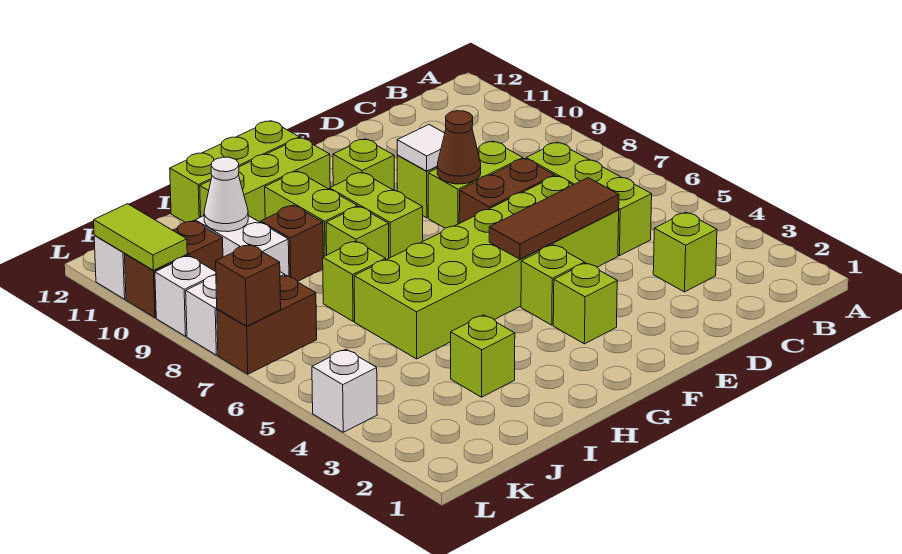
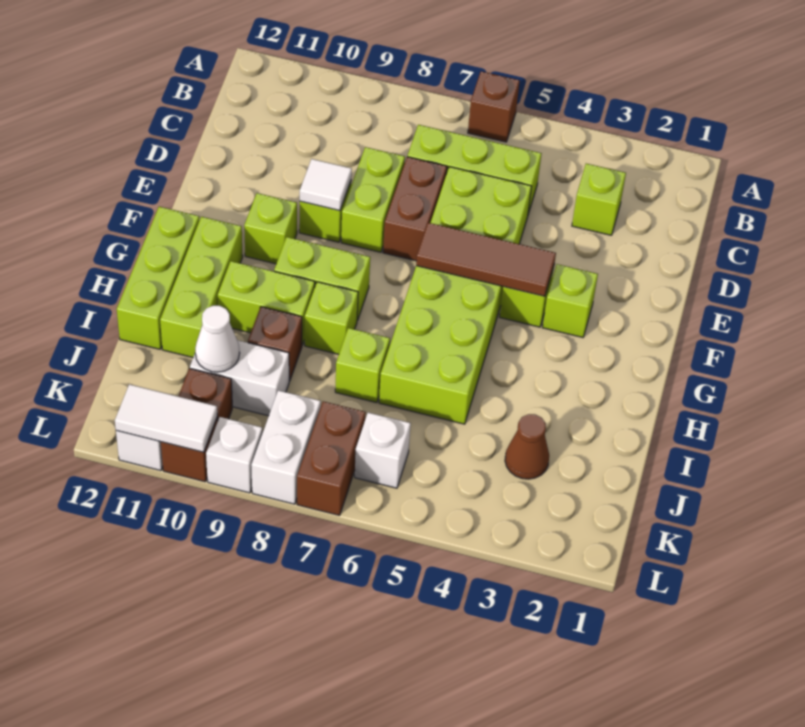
brown 1x3 tile [489,178,619,259] -> brown 1x3 tile turned to [416,223,556,296]
brown 1x1 cone [437,111,481,184] -> brown 1x1 cone moved to [505,414,549,479]
lime 1x1 brick [451,315,515,397] -> none
white 1x1 brick [312,349,377,432] -> white 1x1 brick moved to [355,412,411,488]
brown 1x1 brick [216,245,281,326] -> brown 1x1 brick moved to [468,71,520,142]
lime 1x2 tile [94,204,187,270] -> white 1x2 tile [115,384,217,452]

